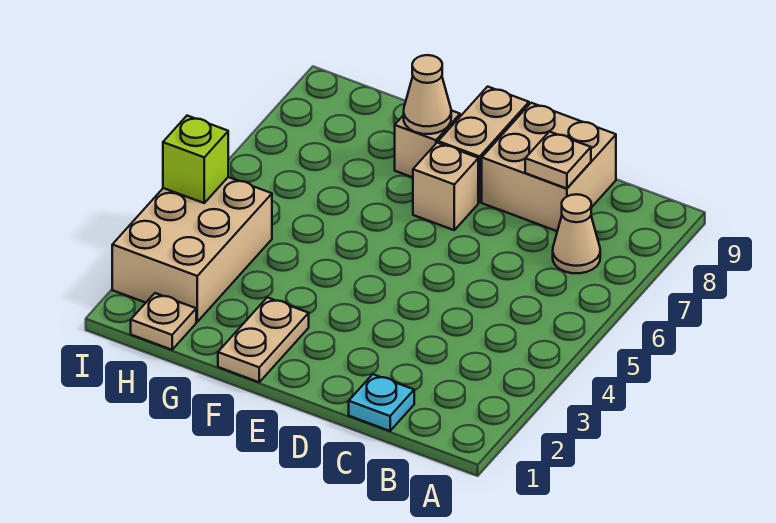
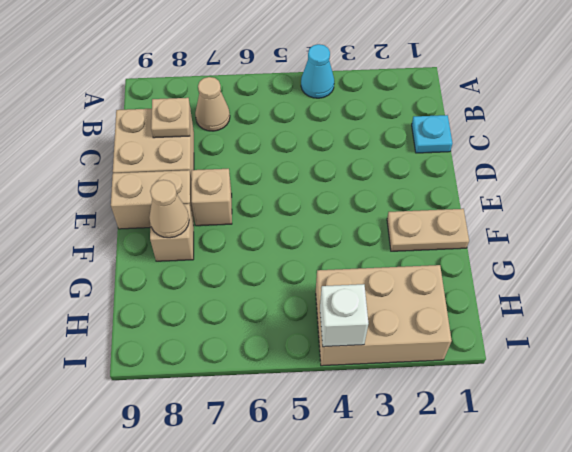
none -> cyan 1x1 cone [301,44,334,98]
tan 1x1 plate [131,293,196,350] -> none
lime 1x1 brick [163,116,228,203] -> white 1x1 brick [320,284,368,347]

